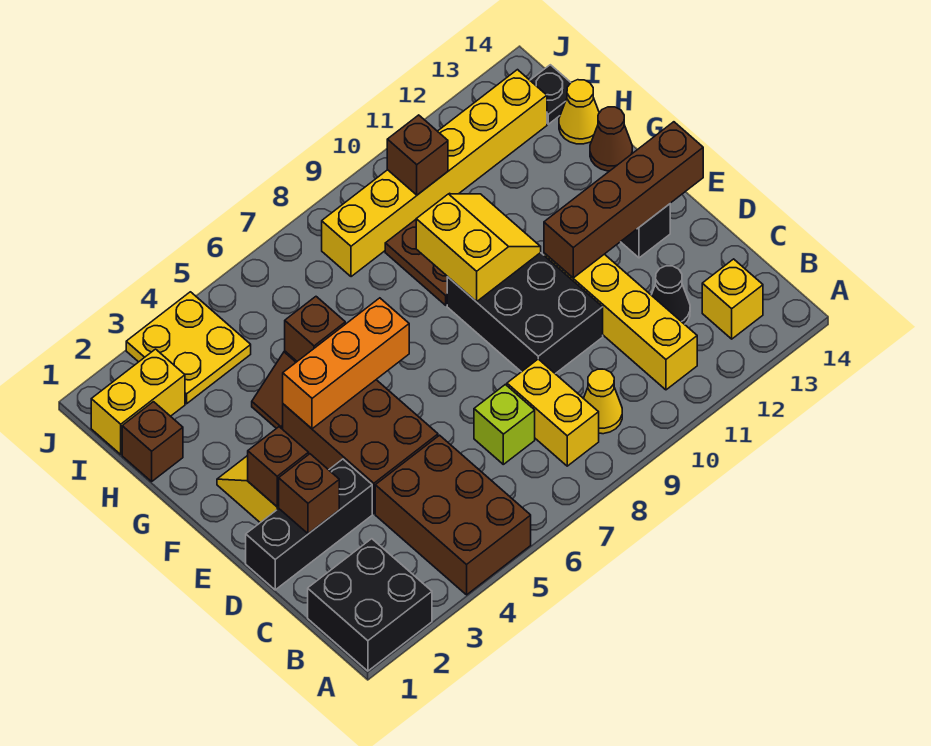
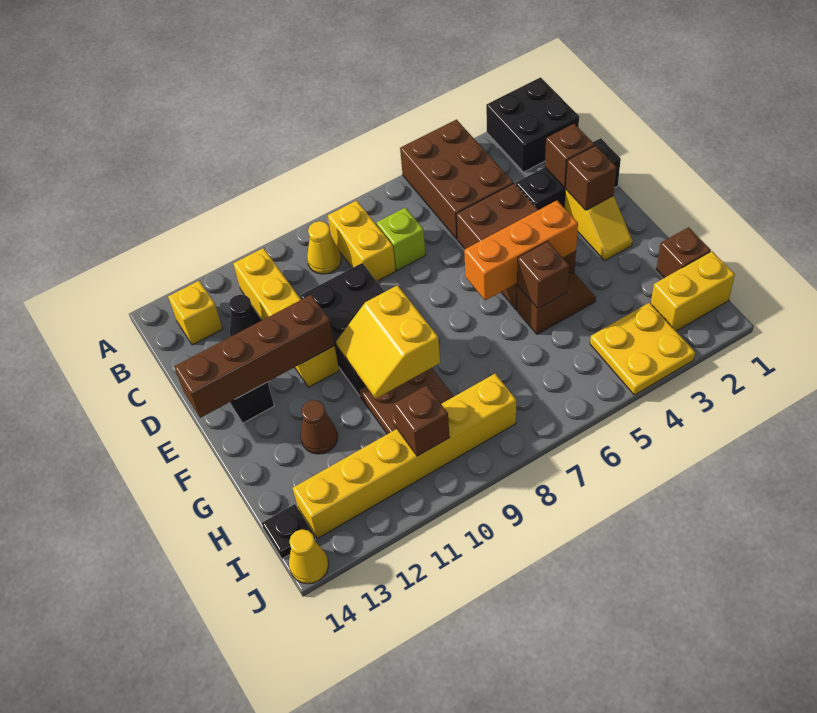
brown 1x1 cone [590,107,632,171] -> brown 1x1 cone moved to [301,400,338,454]
yellow 1x1 cone [559,80,599,144] -> yellow 1x1 cone moved to [289,529,328,584]

